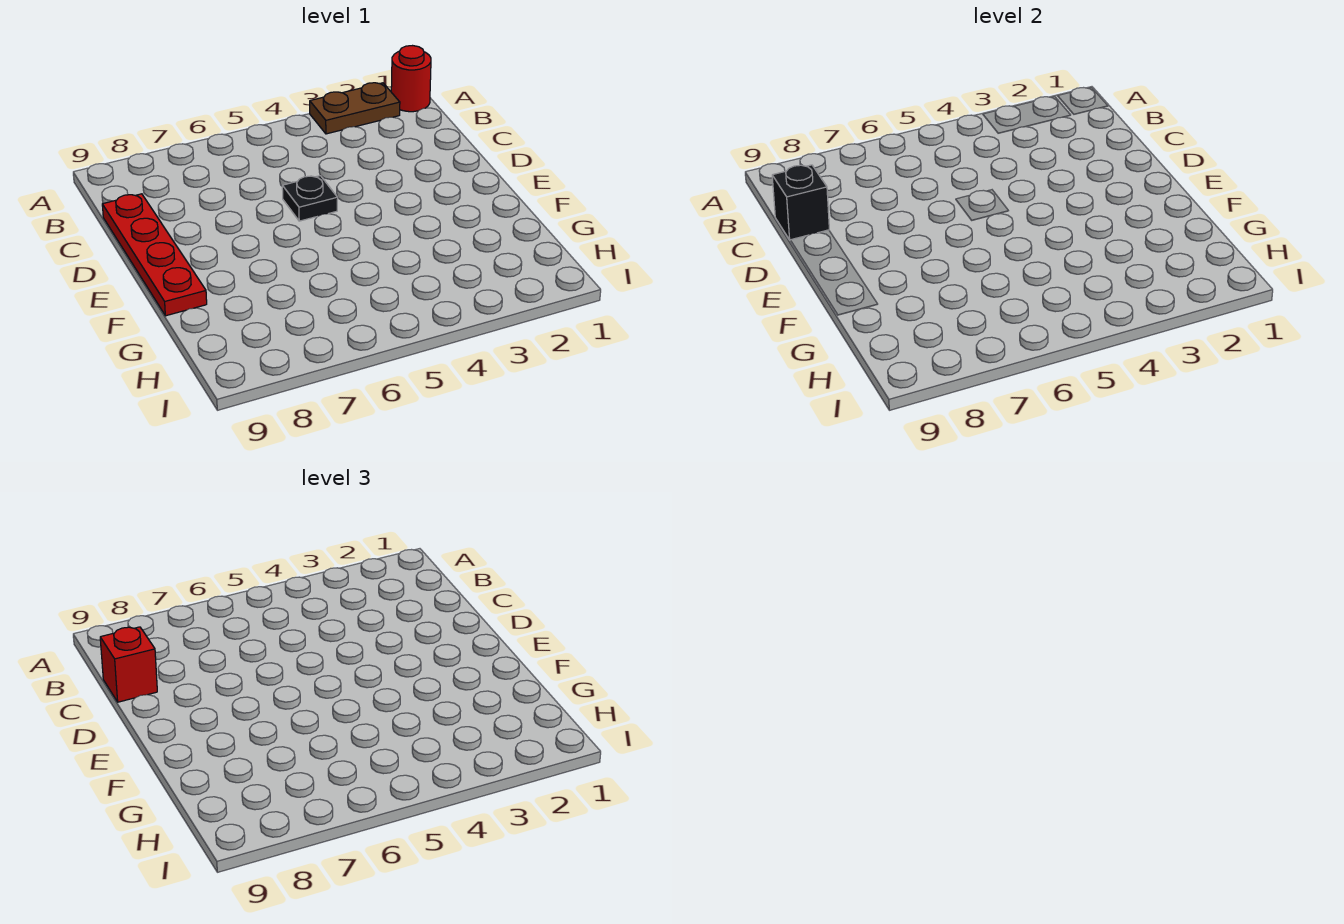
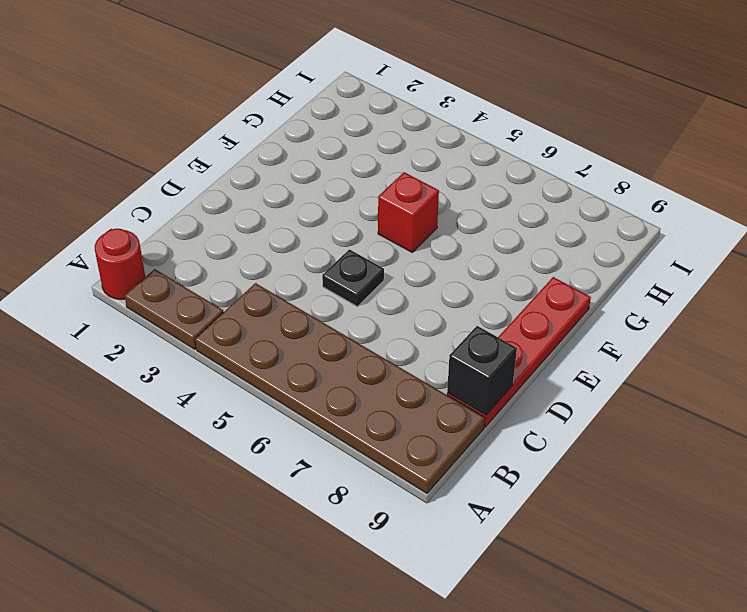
none -> brown 2x6 plate [195,283,485,493]
red 1x1 brick [100,627,157,702] -> red 1x1 brick moved to [378,172,439,252]

